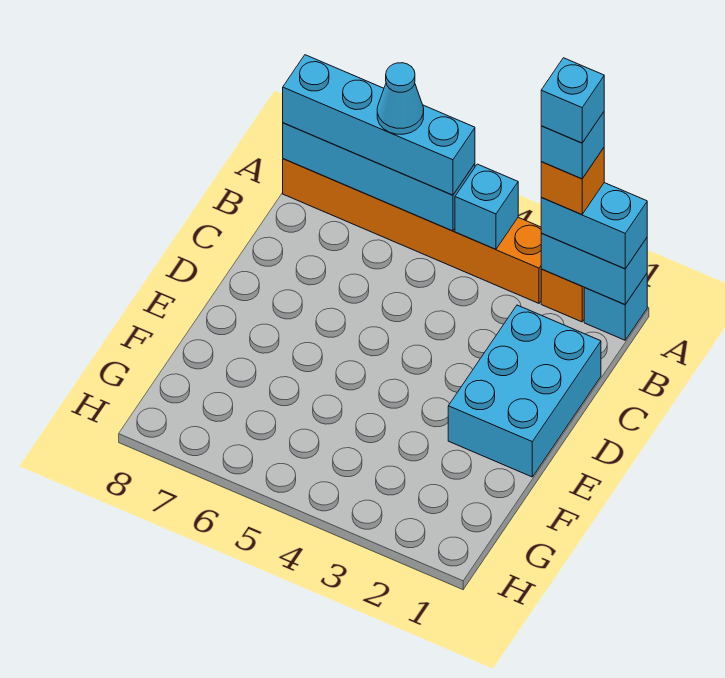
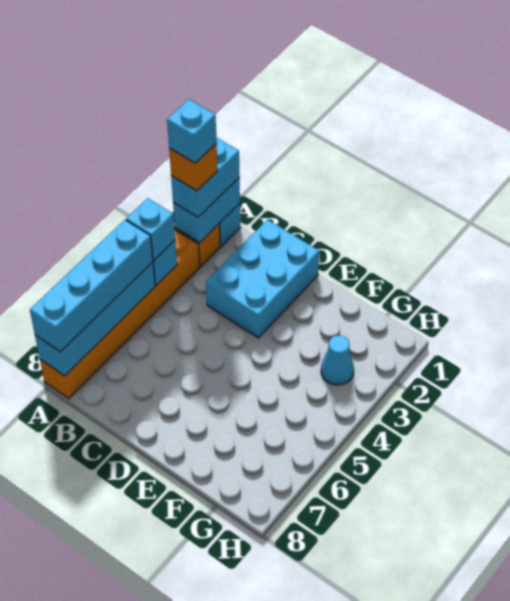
cyan 1x1 brick [541,58,604,143] -> cyan 1x1 brick moved to [126,198,175,260]
cyan 1x1 cone [377,63,424,134] -> cyan 1x1 cone moved to [321,335,354,385]
cyan 2x3 brick [448,305,601,477] -> cyan 2x3 brick turned to [206,220,319,338]

